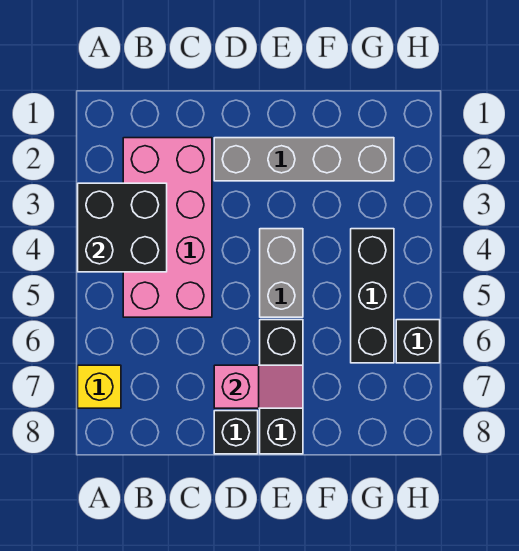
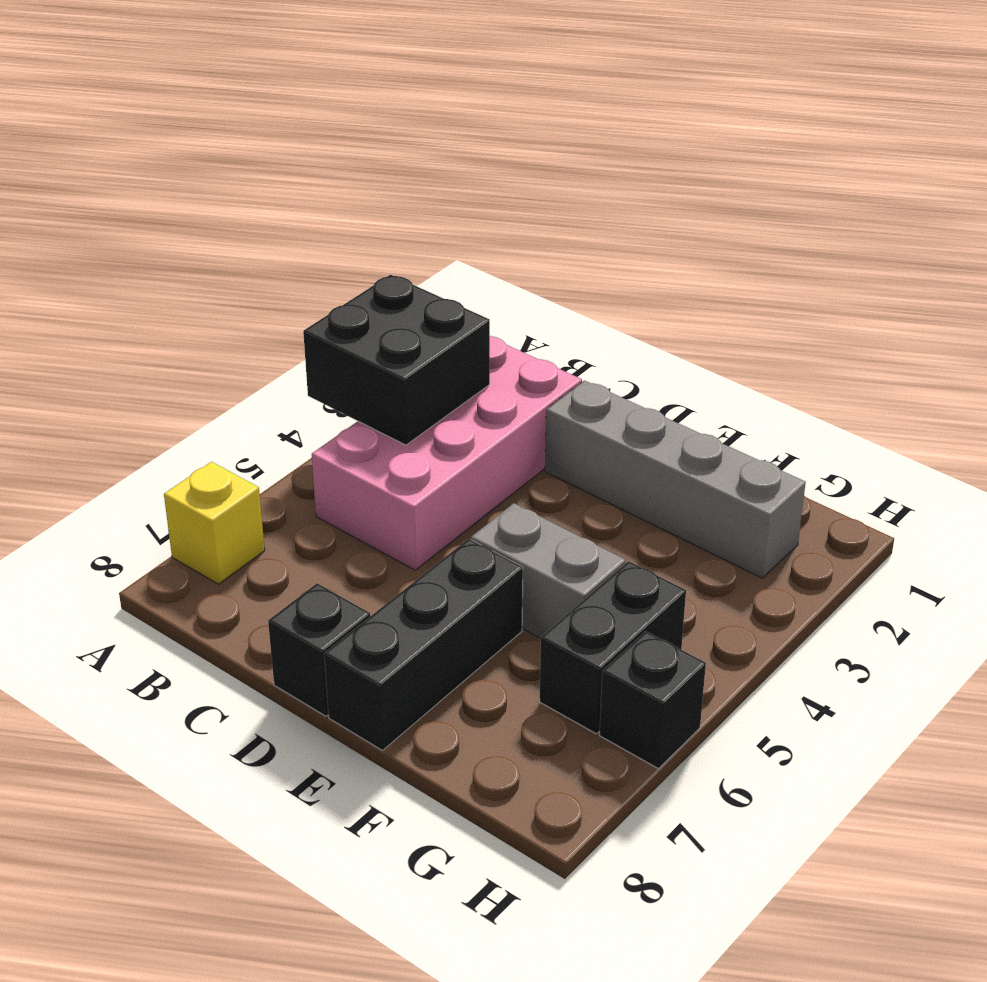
pink 1x2 slope [214,365,303,408] -> none
grey 1x2 brick [260,229,303,317] -> grey 1x2 brick turned to [471,503,626,638]
black 1x3 brick [351,229,394,363] -> black 1x2 brick [540,561,686,734]

